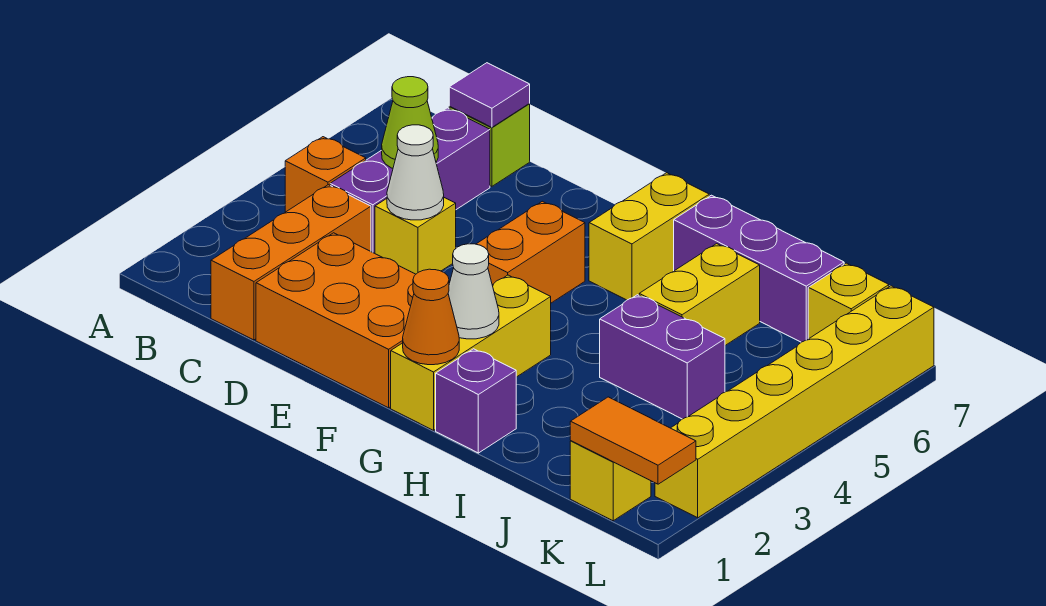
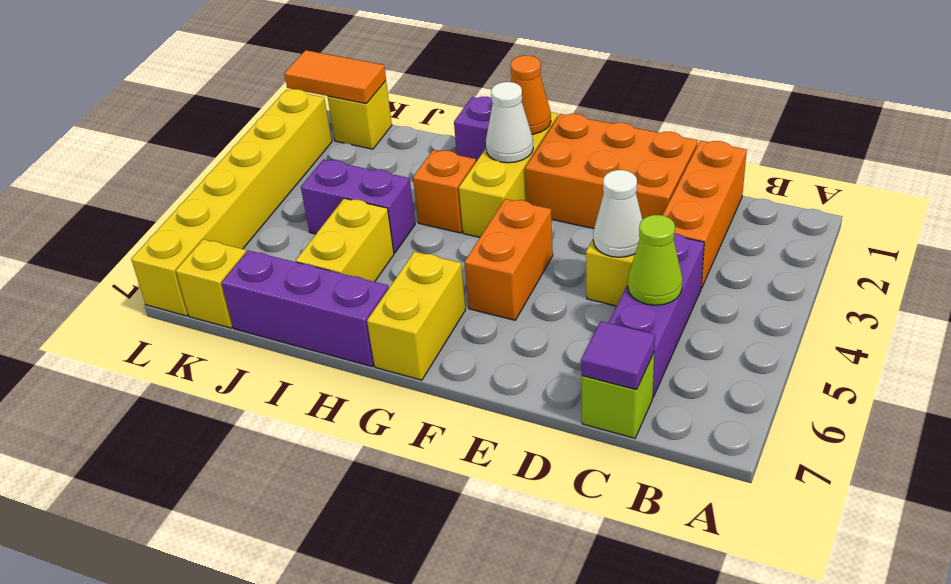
orange 1x1 brick [285,137,366,212] -> orange 1x1 brick moved to [413,150,476,233]

